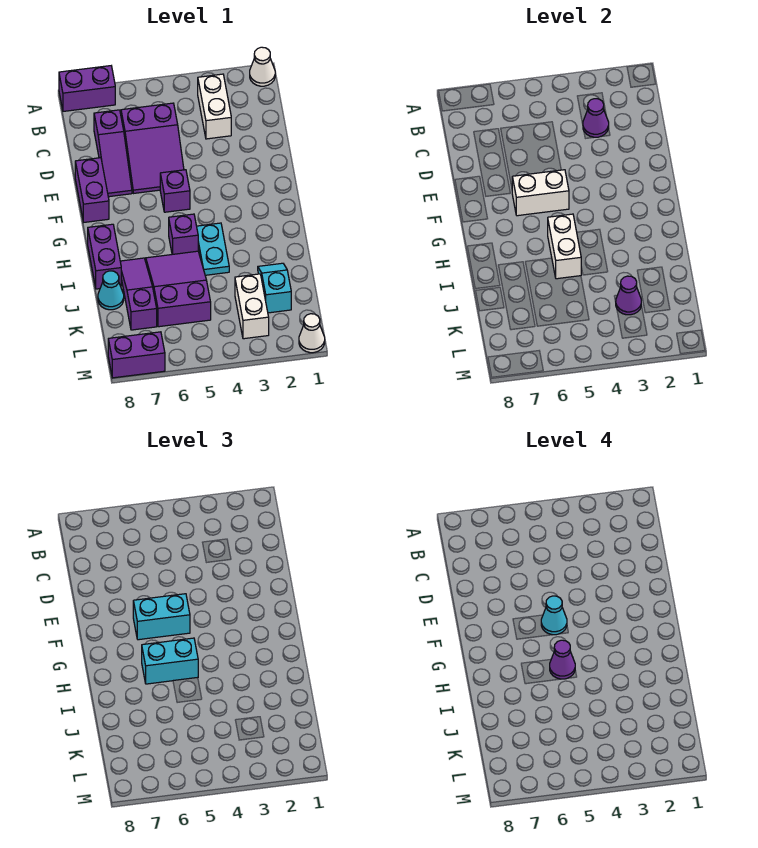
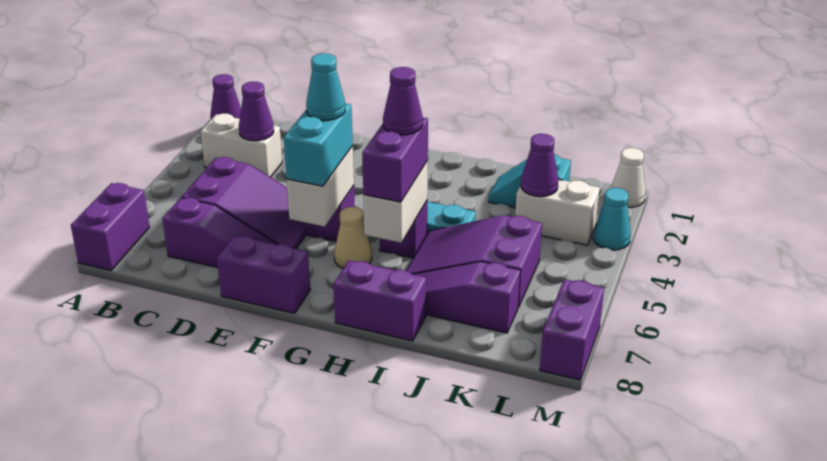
white 1x1 cone [250,47,275,86] -> purple 1x1 cone [210,74,241,119]
none -> tan 1x1 cone [334,207,372,268]
white 1x2 brick [548,214,581,279] -> white 1x2 brick turned to [363,161,428,243]
cyan 1x2 brick [142,638,198,684] -> purple 1x2 brick [362,118,428,202]
cyan 1x1 cone [98,271,124,310] -> cyan 1x1 cone moved to [593,188,631,250]

